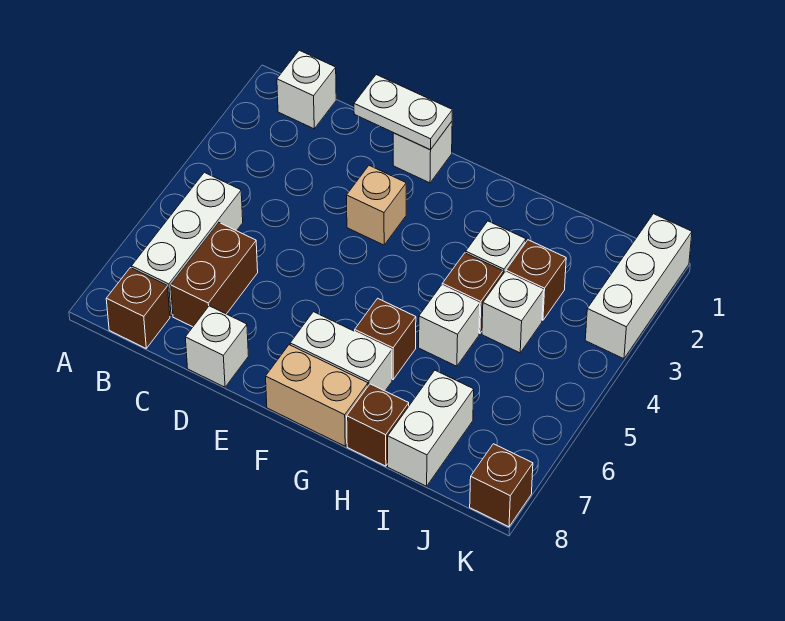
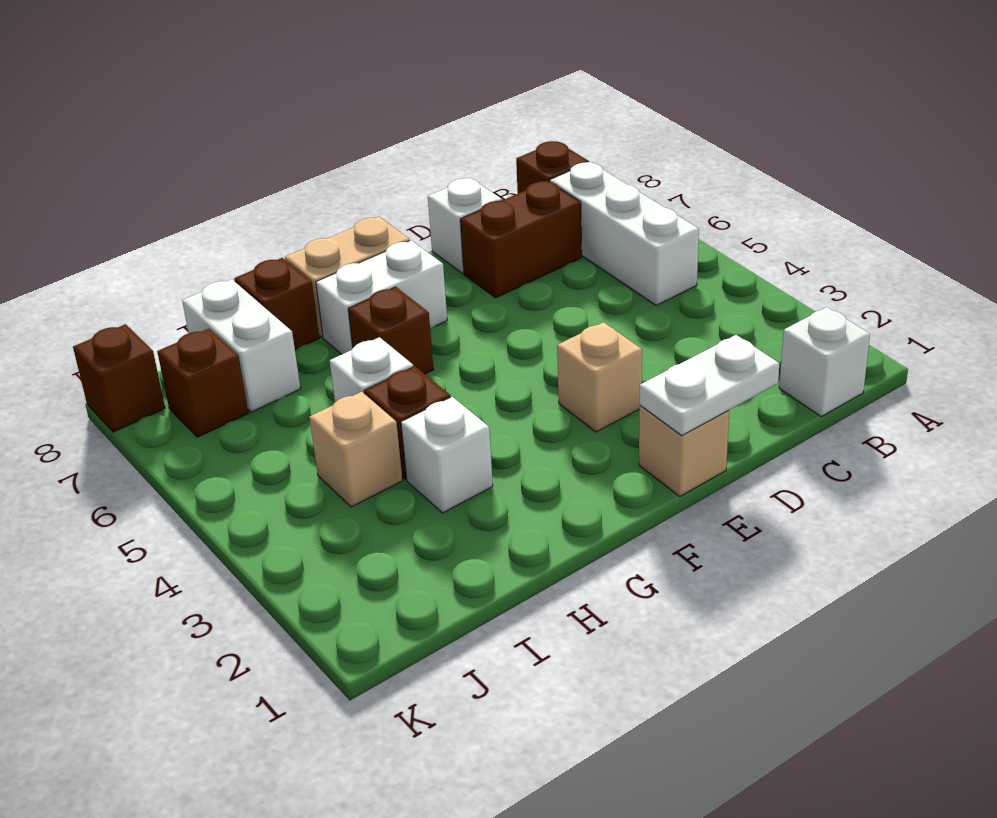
brown 1x2 brick [171,223,258,327] -> brown 1x2 brick turned to [460,181,582,298]
white 1x1 brick [393,122,452,183] -> tan 1x1 brick [639,406,729,496]
brown 1x1 brick [506,240,566,320] -> brown 1x1 brick moved to [157,329,248,437]
white 1x1 brick [482,272,544,353] -> tan 1x1 brick [309,392,403,507]
white 1x3 brick [585,214,692,359] -> none

